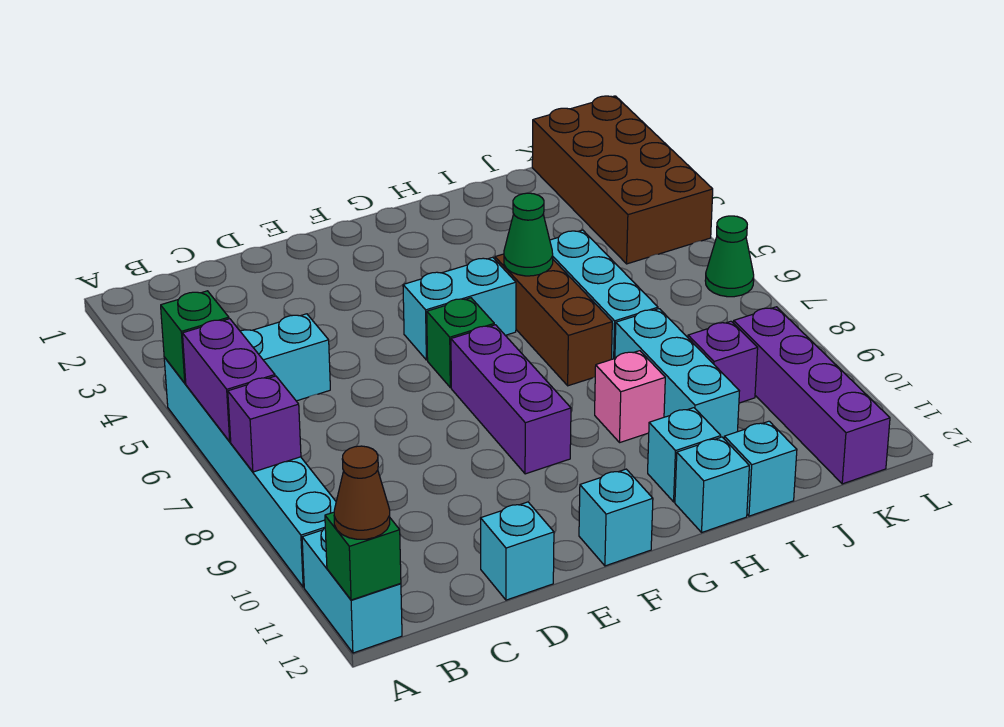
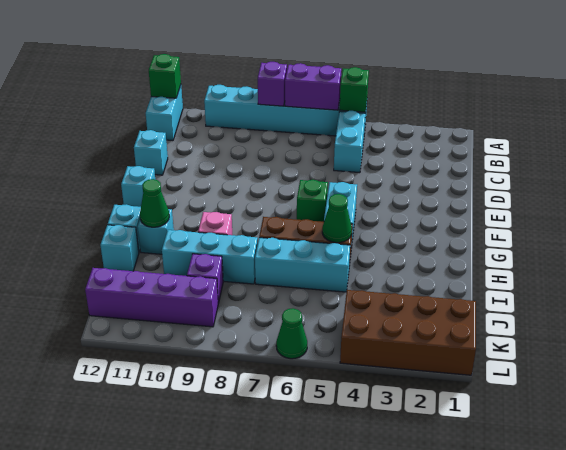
cyan 1x2 brick [302,528,402,653] -> cyan 1x2 brick turned to [146,85,183,141]
brown 1x1 cone [334,446,390,539] -> none
purple 1x3 brick [451,325,571,474] -> none
none -> green 1x1 cone [140,179,169,227]

